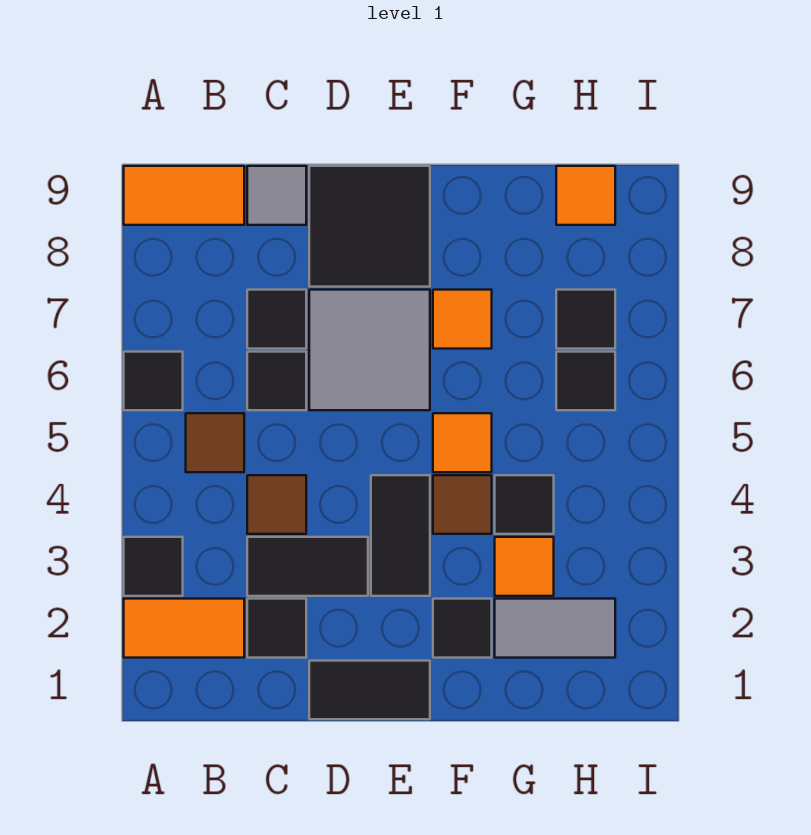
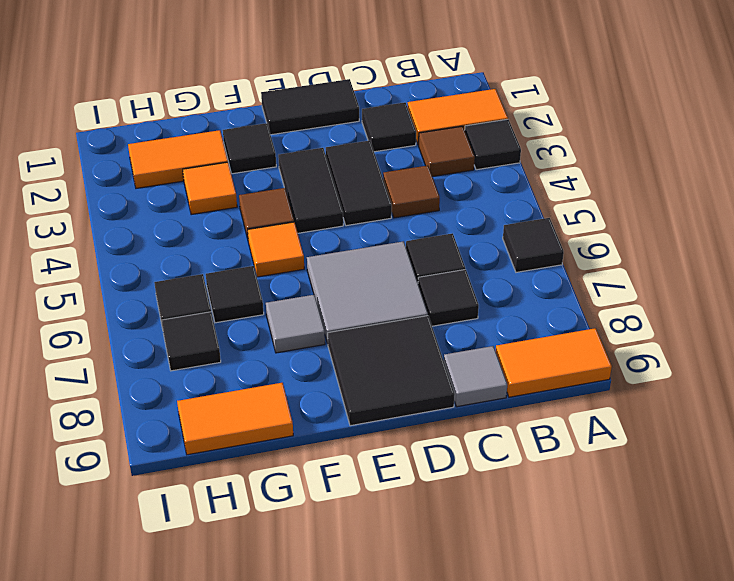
brown 1x1 tile [186,413,244,472] -> brown 1x1 tile moved to [419,126,475,177]
black 1x2 tile [247,537,368,596] -> black 1x2 tile turned to [326,141,392,226]
orange 1x1 tile [433,290,492,349] -> grey 1x1 tile [266,295,325,353]
grey 1x2 tile [495,599,615,658] -> orange 1x2 tile [128,130,228,188]
black 1x1 tile [495,475,554,534] -> black 1x1 tile moved to [206,266,264,323]
orange 1x1 tile [556,166,615,225] -> orange 1x2 tile [177,383,293,455]

